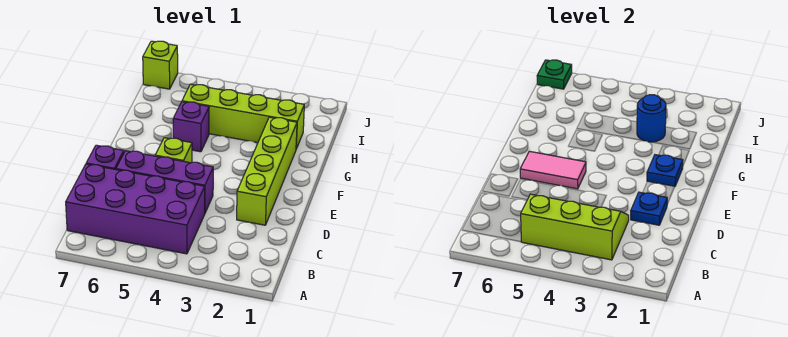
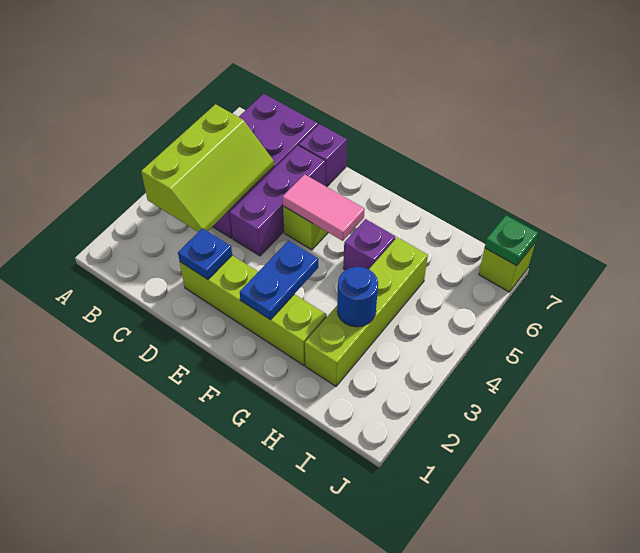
pink 1x2 tile [520,151,586,189] -> pink 1x2 tile turned to [283,174,365,241]
blue 1x1 plate [647,155,683,186] -> blue 1x2 plate [240,241,318,320]

